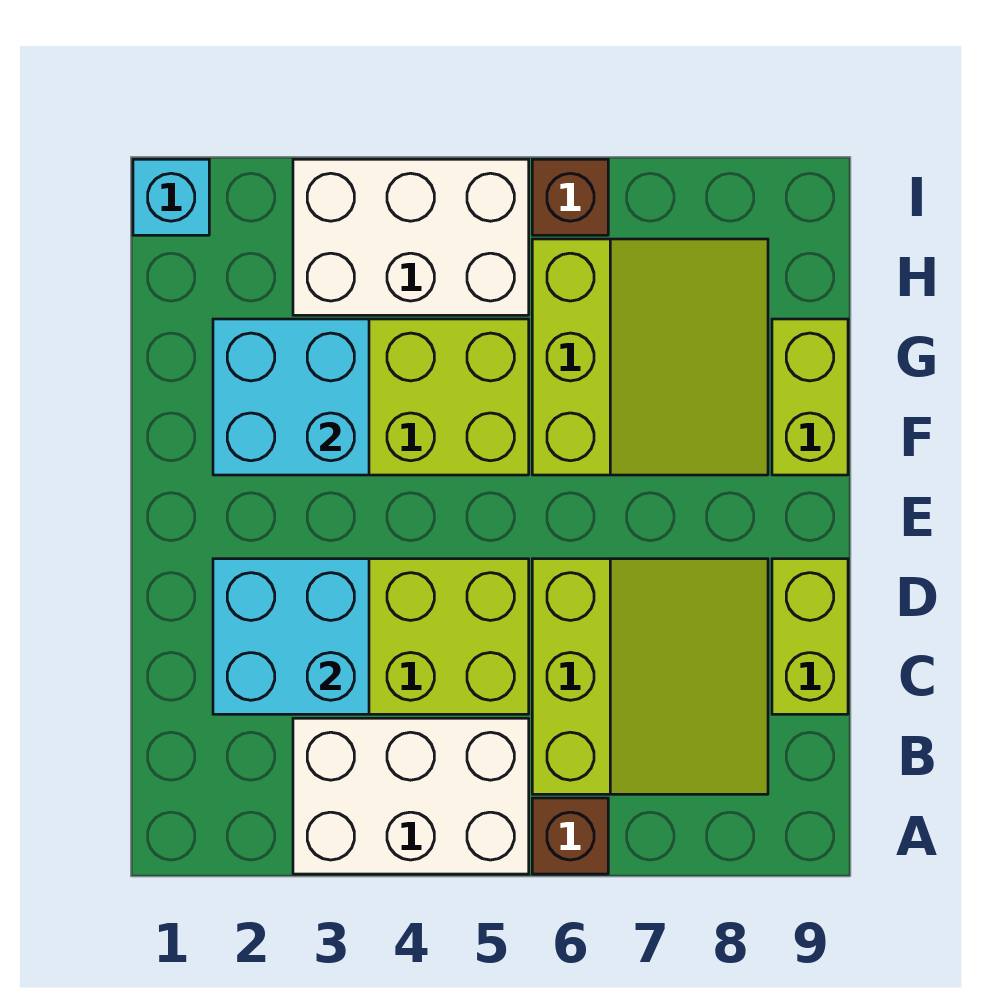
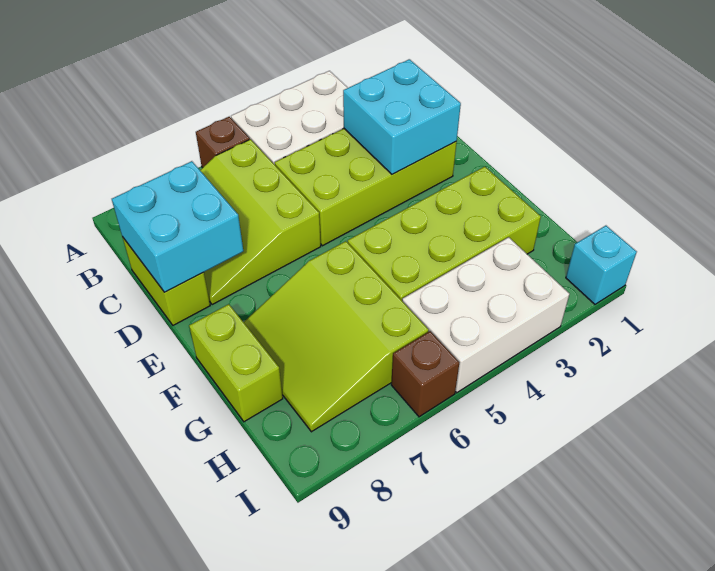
cyan 2x2 brick [213,319,369,475] -> cyan 2x2 brick moved to [112,161,243,292]

